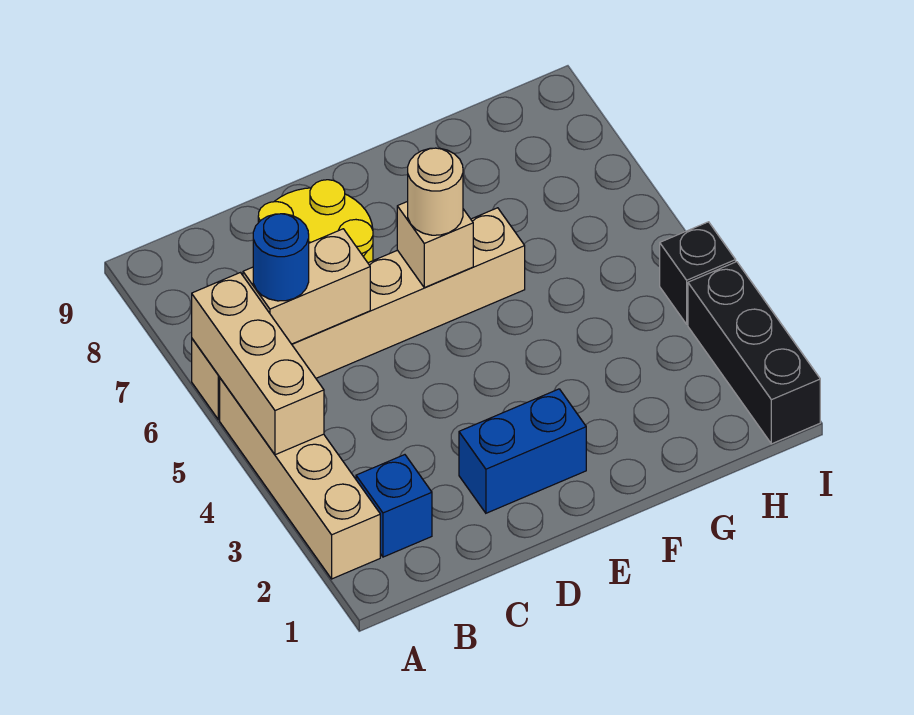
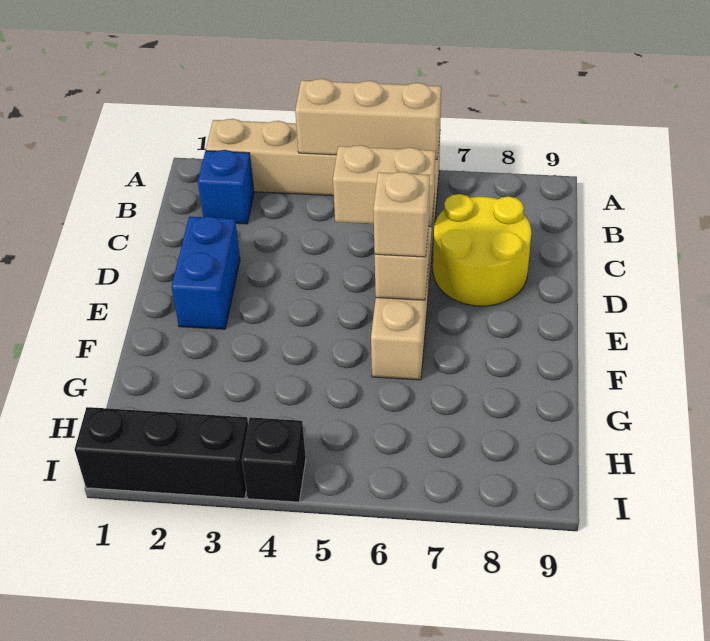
tan 1x2 brick [243,229,370,344] -> tan 1x2 brick turned to [333,145,435,227]
blue 1x1 round brick [253,214,309,301] -> none
tan 1x1 round brick [408,148,463,235] -> tan 1x1 brick [373,172,430,257]

